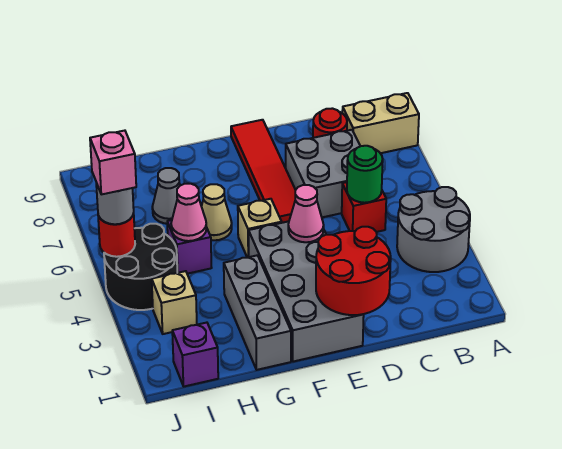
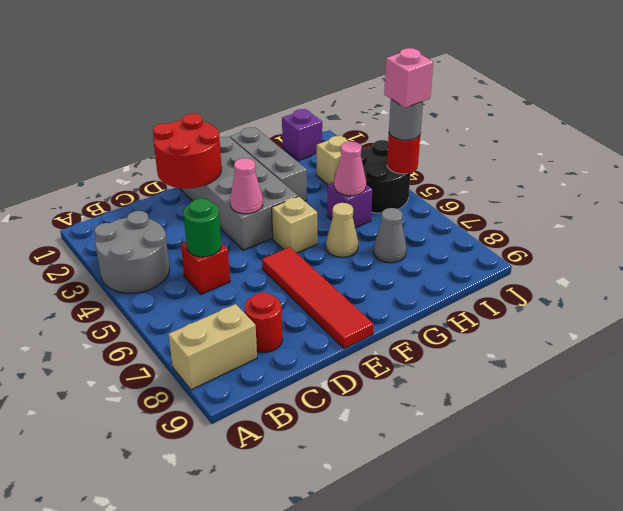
grey 2x2 brick [286,130,360,217] -> none

